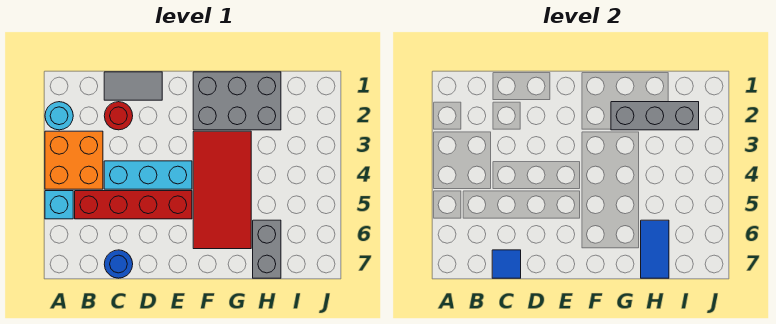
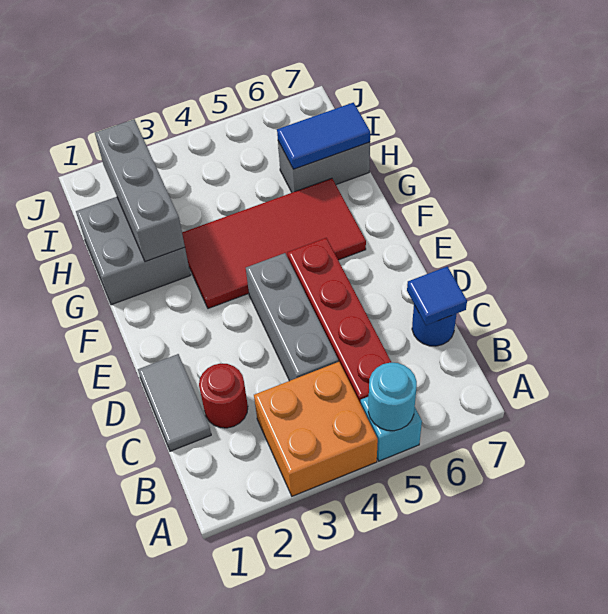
cyan 1x1 round brick [45,102,73,130] -> cyan 1x1 round brick moved to [368,363,417,431]
cyan 1x3 brick [104,161,192,189] -> grey 1x3 brick [246,253,338,381]
grey 2x3 brick [193,72,281,130] -> grey 2x2 brick [76,197,190,305]

